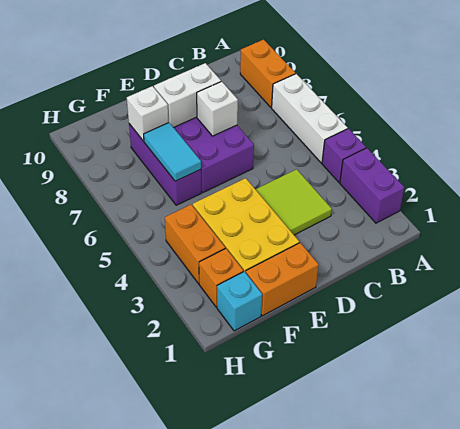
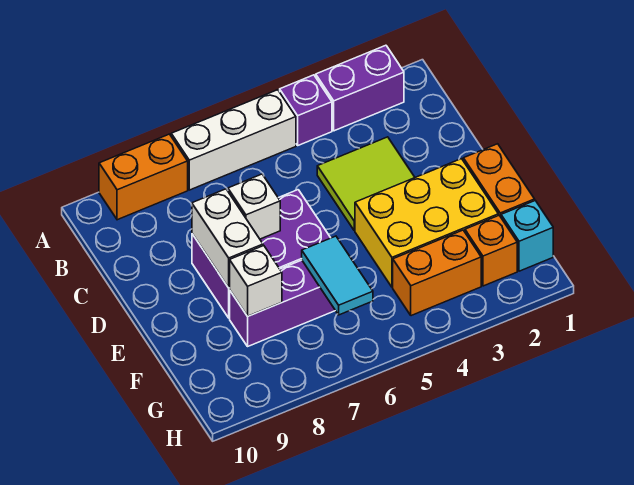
cyan 1x2 tile [144,123,201,181] -> cyan 1x2 tile turned to [302,236,373,315]

